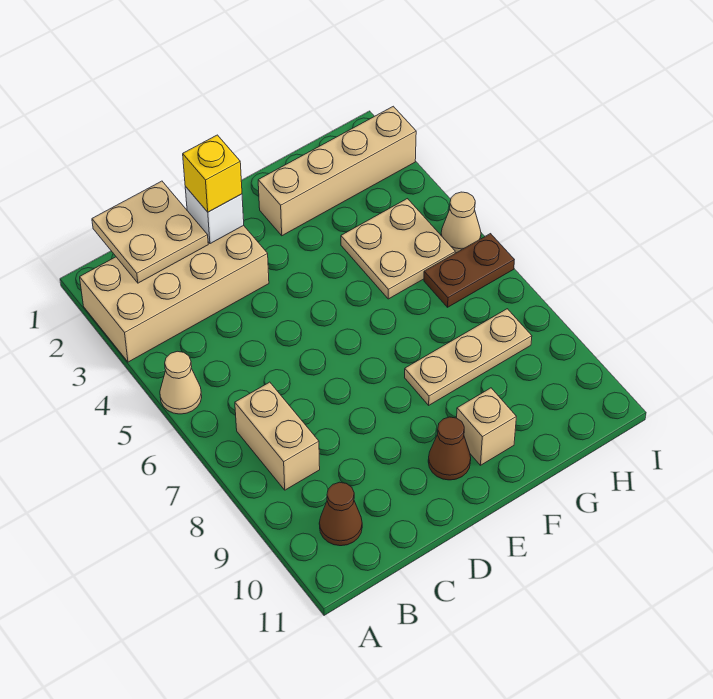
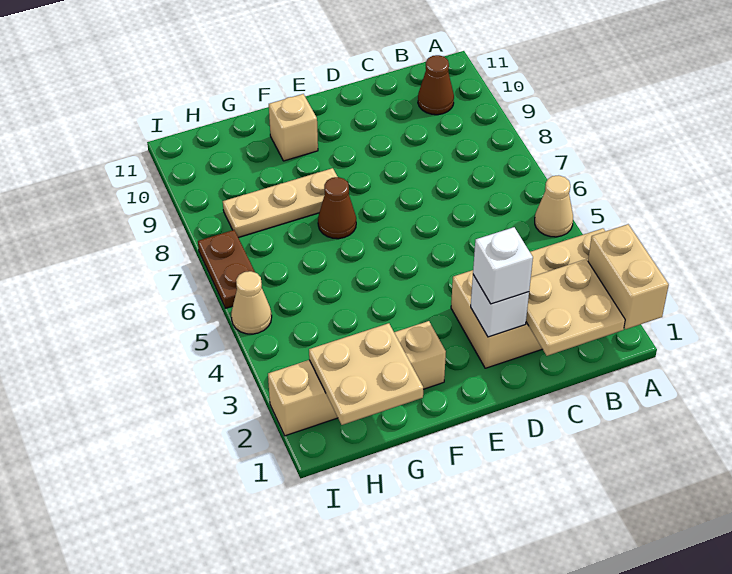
tan 1x2 brick [235,382,320,490] -> tan 1x2 brick moved to [588,224,669,329]
yellow 1x1 brick [183,135,242,212] -> white 1x1 brick [473,227,533,304]
brown 1x1 cone [428,417,471,480] -> brown 1x1 cone moved to [318,177,356,239]
tan 2x2 plate [341,199,455,299] -> tan 2x2 plate moved to [309,323,423,425]
brown 1x2 plate [424,234,514,307] -> brown 1x2 plate turned to [198,230,255,308]

